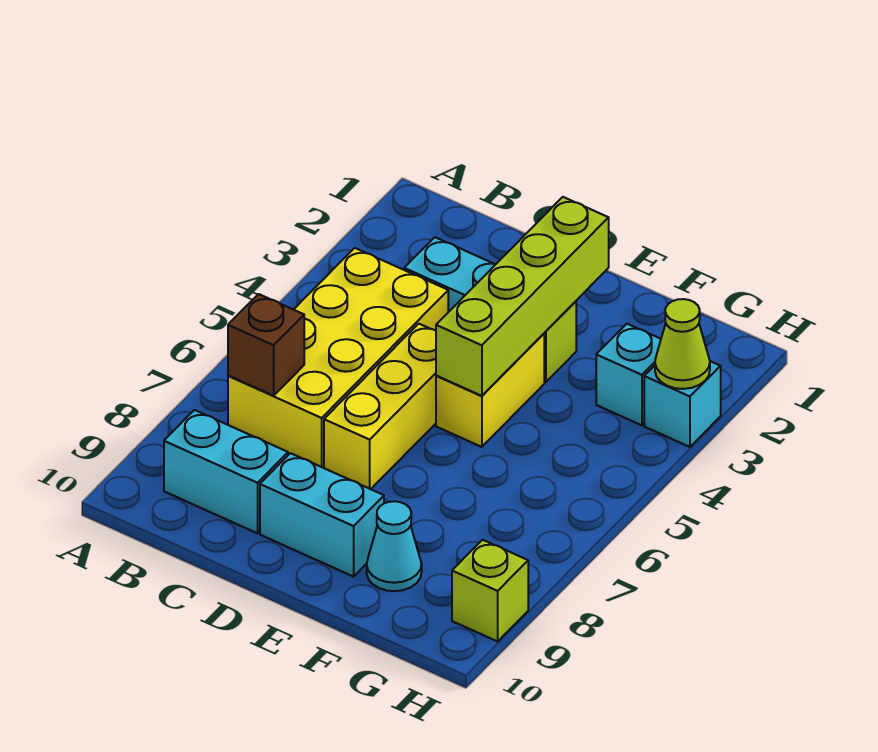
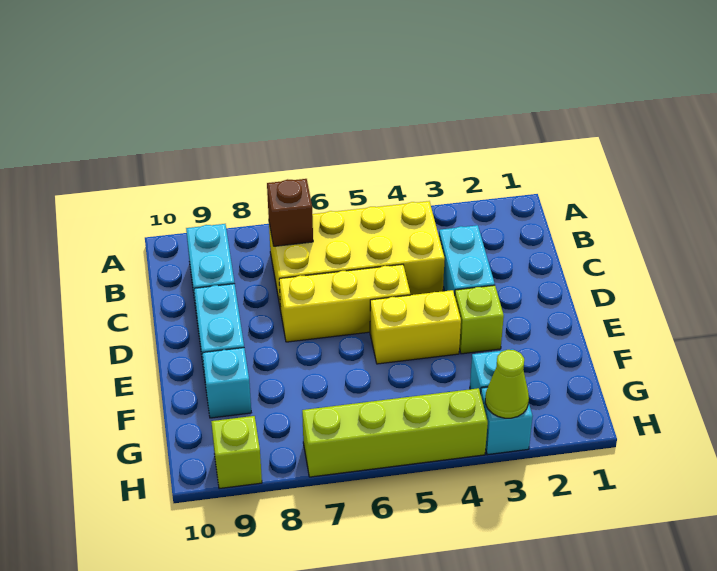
lime 1x4 brick [436,197,609,396] -> lime 1x4 brick moved to [302,388,488,477]
cyan 1x1 cone [367,501,422,591] -> cyan 1x1 brick [202,348,251,418]

